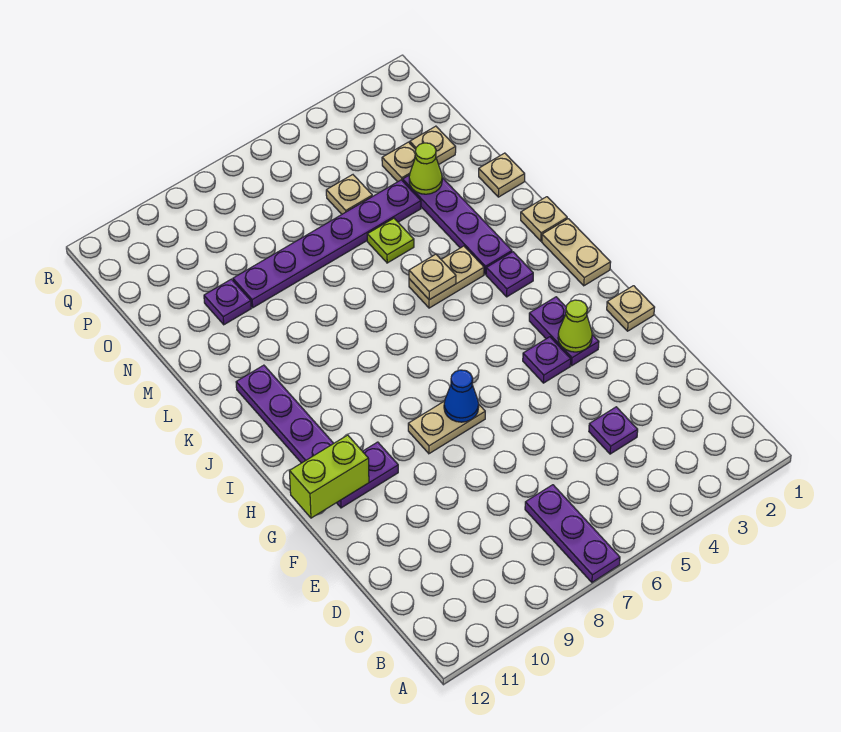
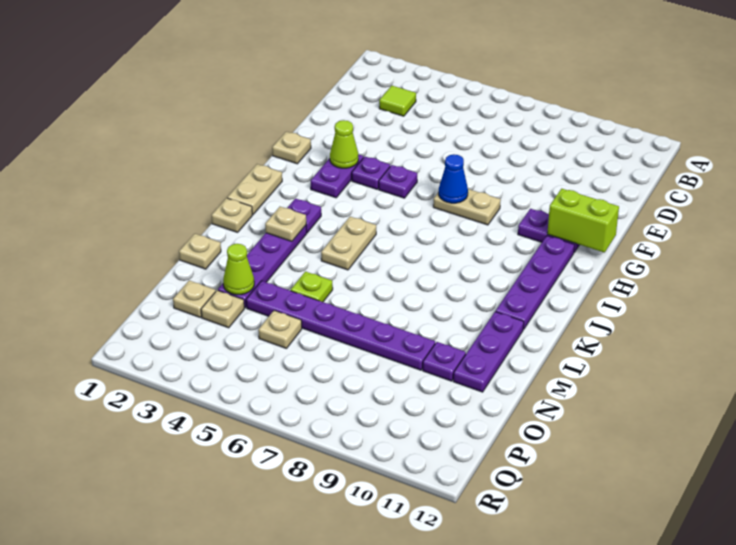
purple 1x3 plate [525,485,620,582] -> purple 1x3 plate moved to [453,312,524,392]
none -> lime 1x1 tile [379,86,416,116]
purple 1x1 plate [589,407,638,454] -> purple 1x1 plate moved to [379,165,417,198]
tan 1x2 plate [409,246,484,308] -> tan 1x2 plate turned to [321,217,376,270]
tan 1x1 plate [409,254,456,300] -> tan 1x1 plate moved to [265,207,306,241]

